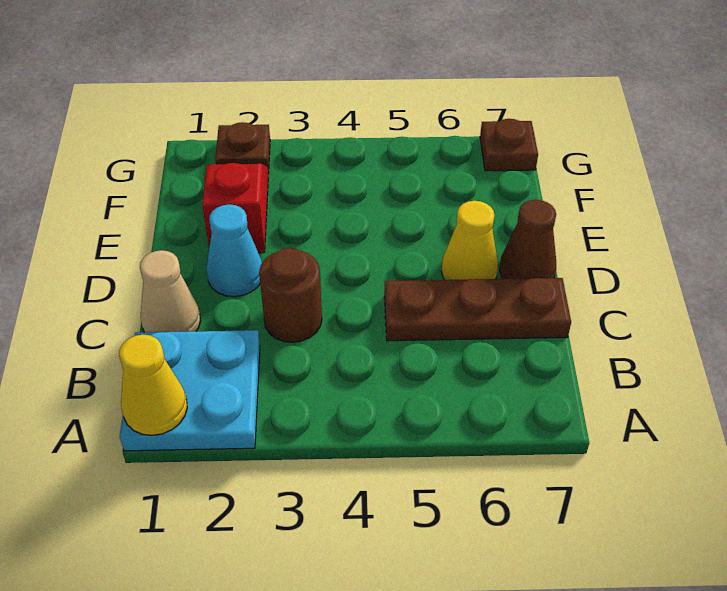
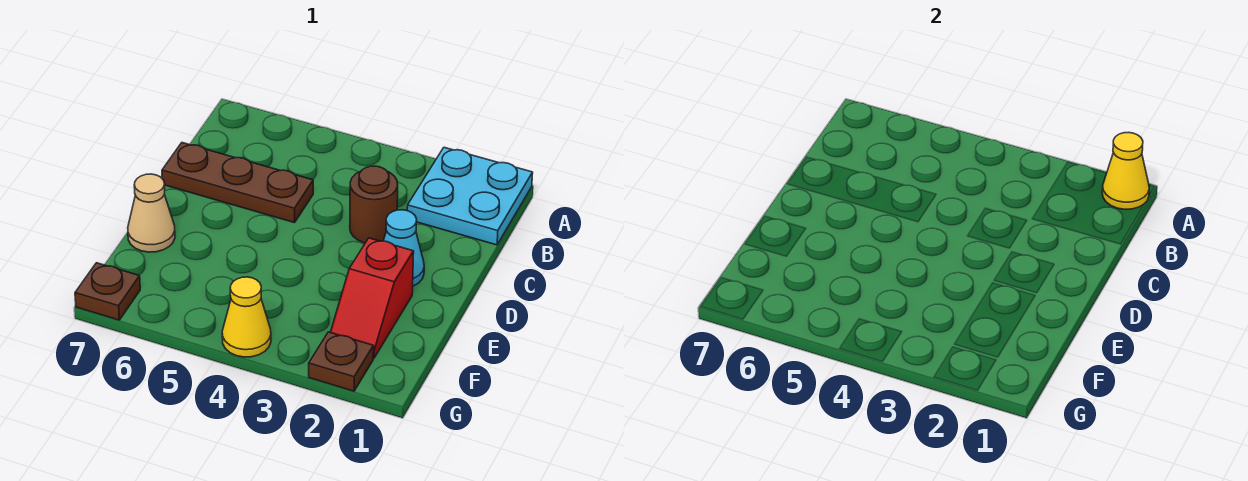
tan 1x1 cone [140,250,200,332] -> tan 1x1 cone moved to [128,174,175,252]
yellow 1x1 cone [442,201,498,280] -> yellow 1x1 cone moved to [222,277,271,357]
brown 1x1 cone [500,200,556,279] -> none

